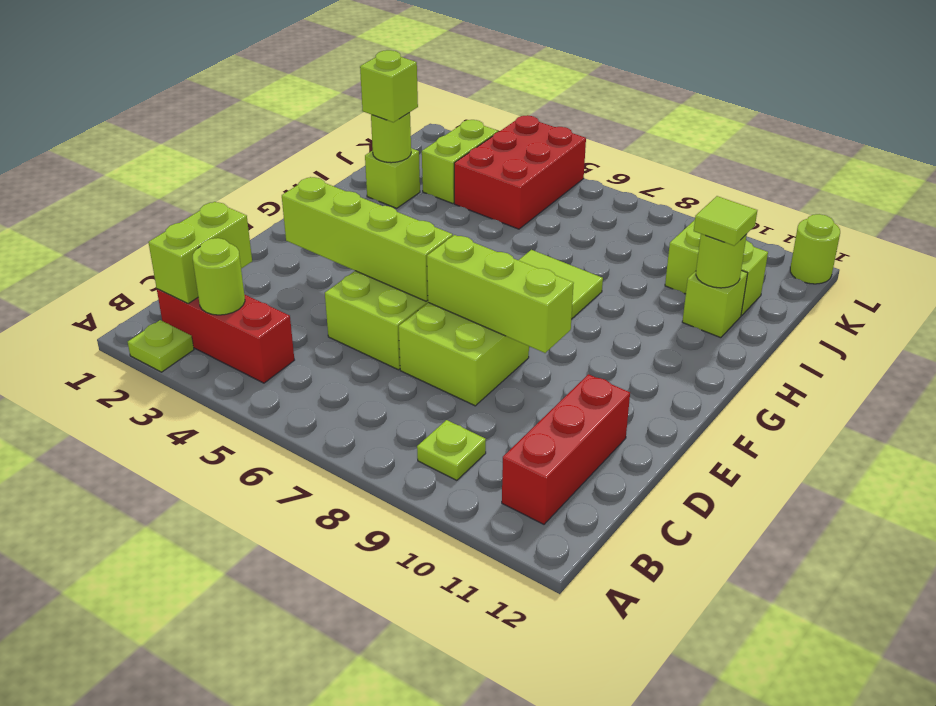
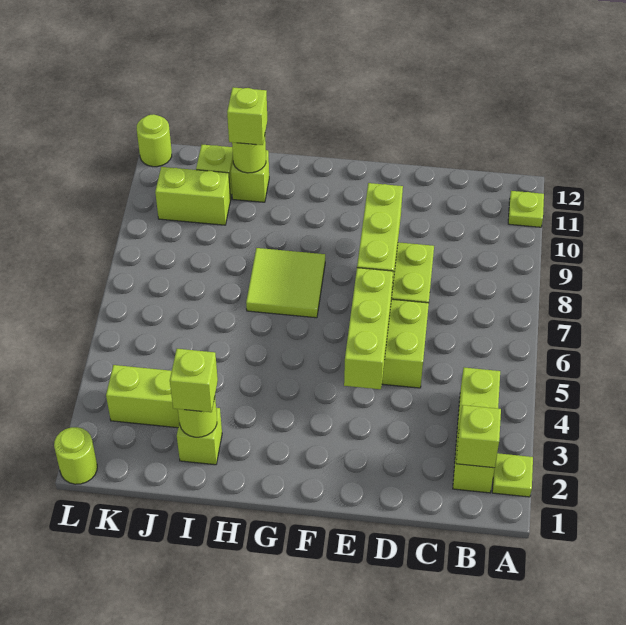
red 1x3 brick [157,289,294,383] -> lime 1x3 brick [453,367,500,493]
lime 1x2 brick [148,202,252,304] -> lime 1x1 brick [456,405,501,468]
lime 1x1 round brick [193,238,245,315] -> lime 1x1 round brick moved to [54,427,97,484]
lime 1x1 plate [417,420,486,480] -> lime 1x1 plate moved to [508,191,544,227]
red 1x3 brick [502,374,630,524] -> none
lime 1x4 brick [282,177,453,301] -> lime 1x3 brick [344,268,393,389]
lime 1x1 tile [694,196,757,246] -> lime 1x1 brick [227,87,267,145]
red 2x3 brick [454,115,586,229] -> none

